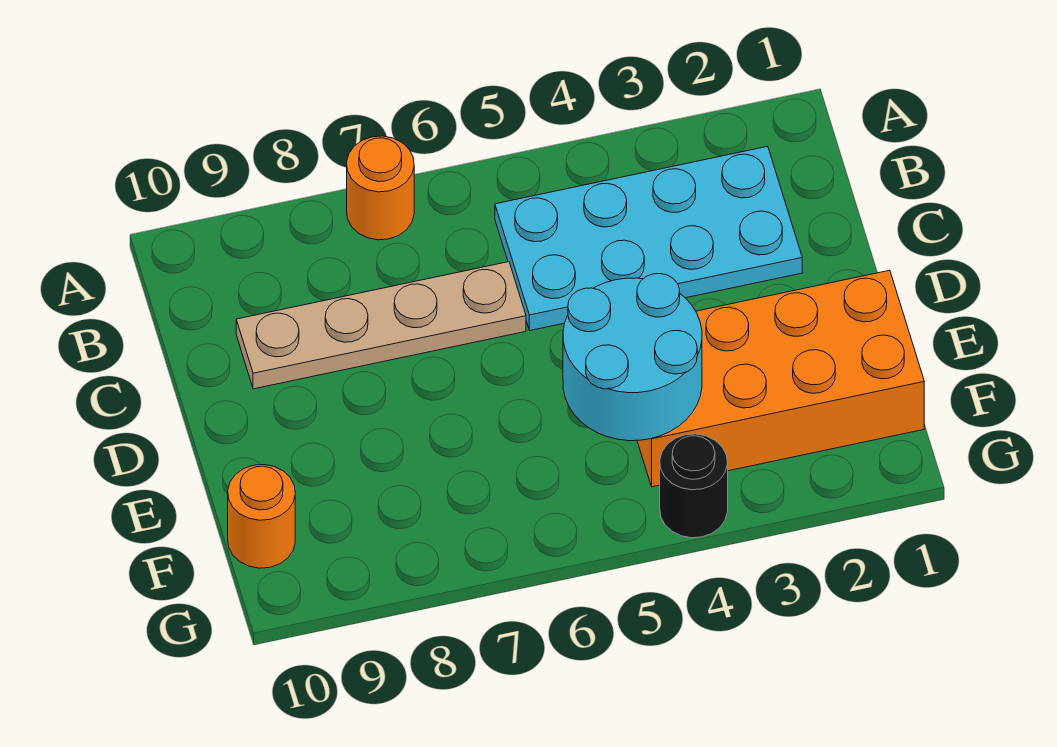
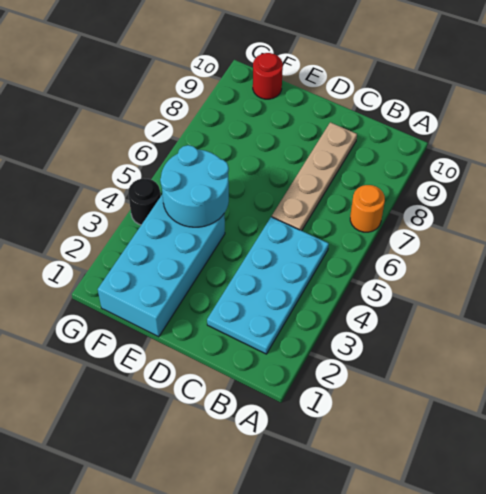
orange 2x4 brick [637,270,924,487] -> cyan 2x4 brick [98,194,225,337]
orange 1x1 round brick [228,465,295,568] -> red 1x1 round brick [253,53,283,99]

